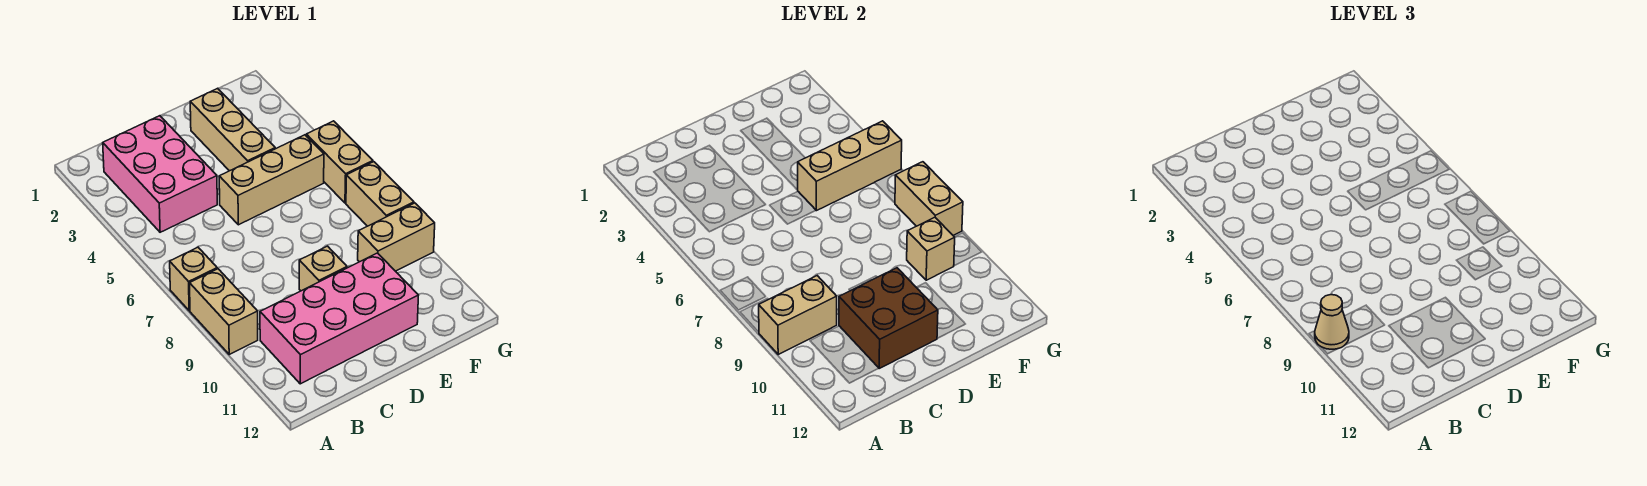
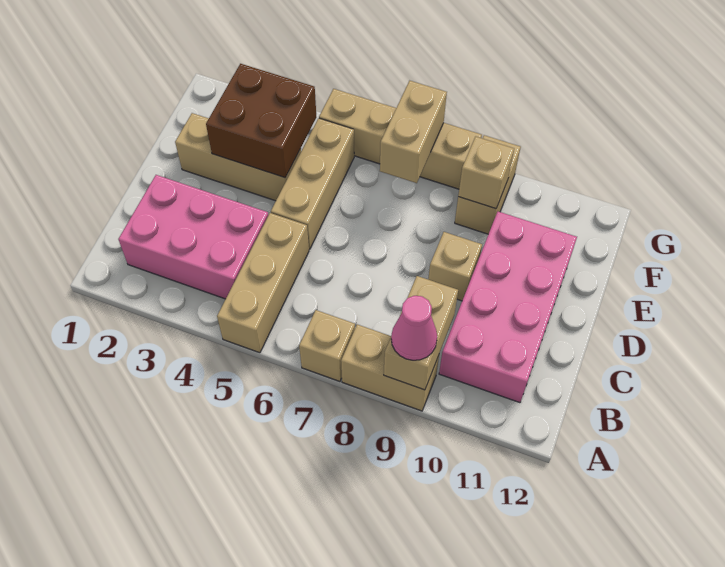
tan 1x1 cone [1315,295,1349,349] -> pink 1x1 cone [391,296,437,360]
brown 2x2 brick [839,268,938,368] -> brown 2x2 brick moved to [206,64,316,178]
tan 1x3 brick [798,121,902,211] -> tan 1x3 brick moved to [217,213,309,353]
tan 1x2 brick [895,162,963,235] -> tan 1x2 brick turned to [380,81,447,183]

